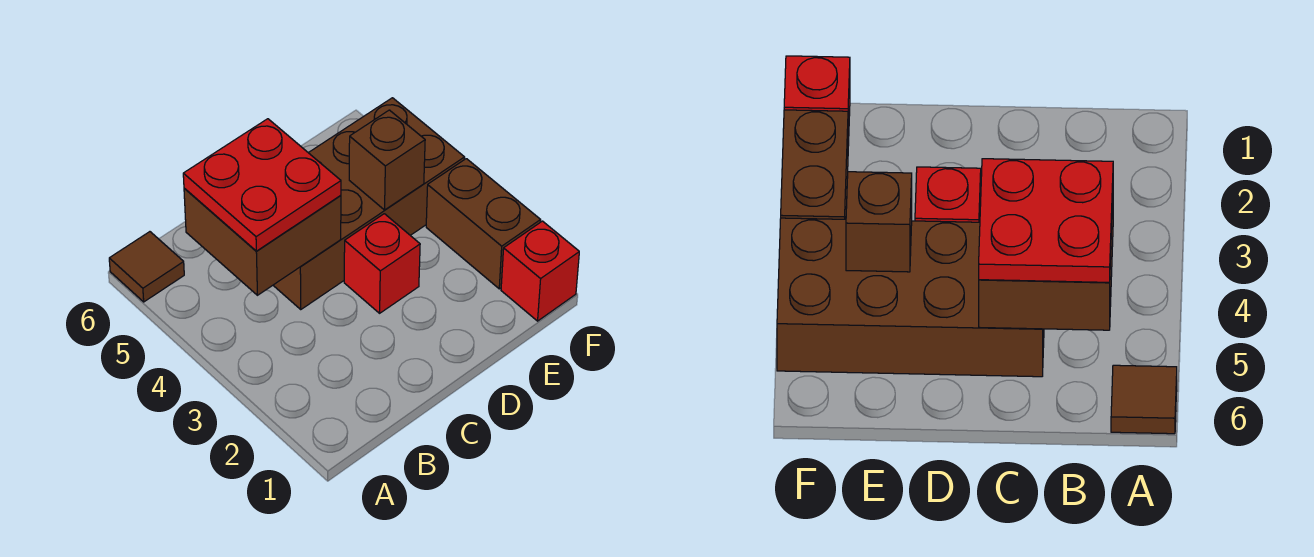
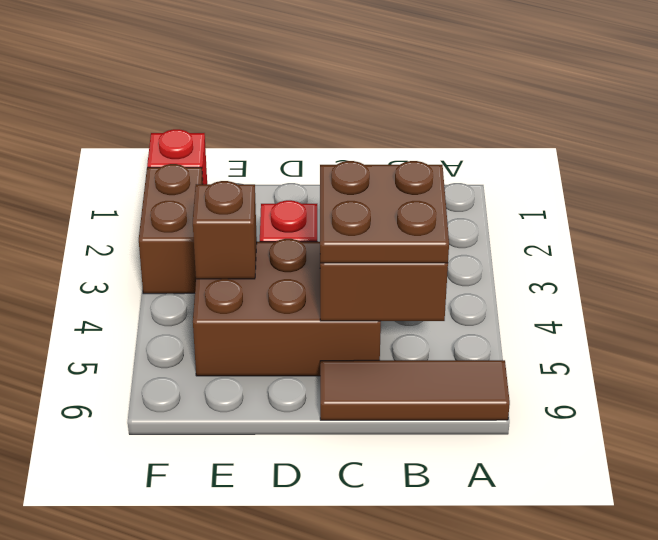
brown 1x1 tile [109,232,184,302] -> brown 1x3 tile [320,360,510,420]
red 2x2 plate [183,119,341,251] -> brown 2x2 plate [320,161,449,263]
brown 2x4 brick [273,98,465,309] -> brown 2x3 brick [193,239,381,376]

